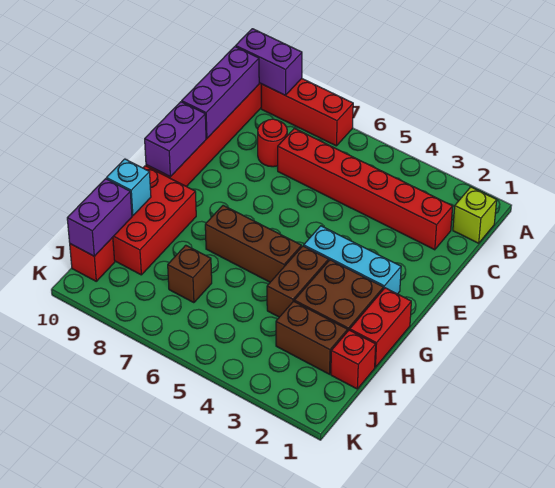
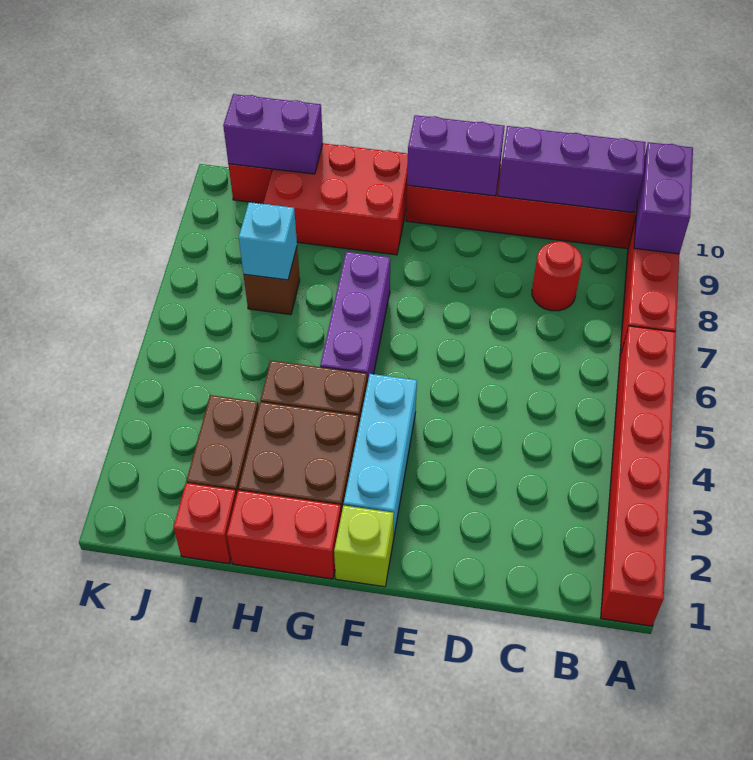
lime 1x1 brick [453,187,497,243] -> lime 1x1 brick moved to [334,505,394,587]
red 1x6 brick [278,128,453,250] -> red 1x6 brick moved to [601,326,676,626]
brown 1x3 brick [205,205,301,282] -> purple 1x3 brick [320,252,390,383]
cyan 1x1 brick [106,159,151,216] -> cyan 1x1 brick moved to [239,202,297,280]

